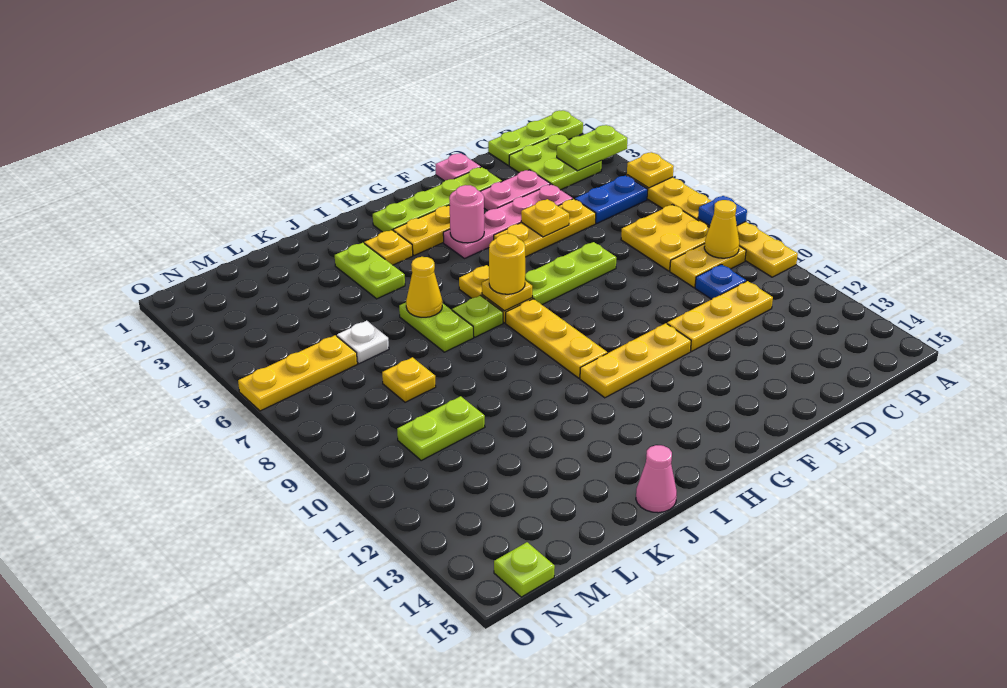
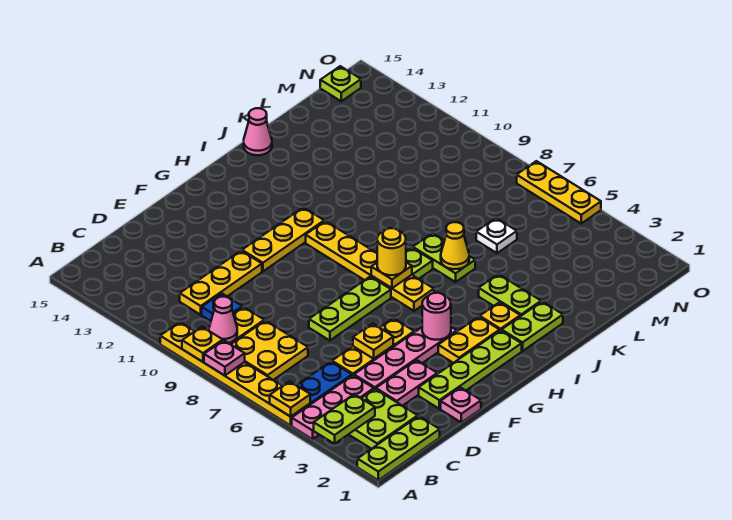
none -> pink 1x3 plate [292,375,374,439]
blue 1x1 plate [698,196,747,226] -> pink 1x1 plate [204,340,245,376]
yellow 1x1 cone [704,200,739,258] -> pink 1x1 cone [209,297,237,343]
yellow 1x1 plate [382,357,436,402] -> yellow 1x1 plate moved to [182,327,223,362]
lime 1x2 plate [397,396,485,461] -> lime 1x2 plate moved to [502,301,563,351]
yellow 1x3 plate [238,335,357,411] -> yellow 1x3 plate turned to [517,161,601,223]

